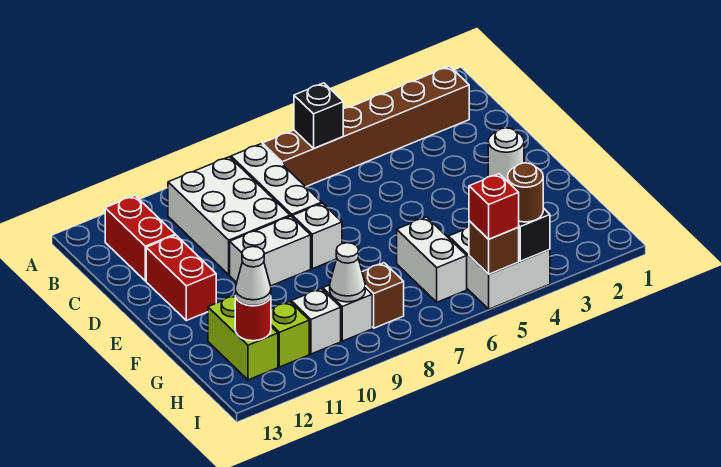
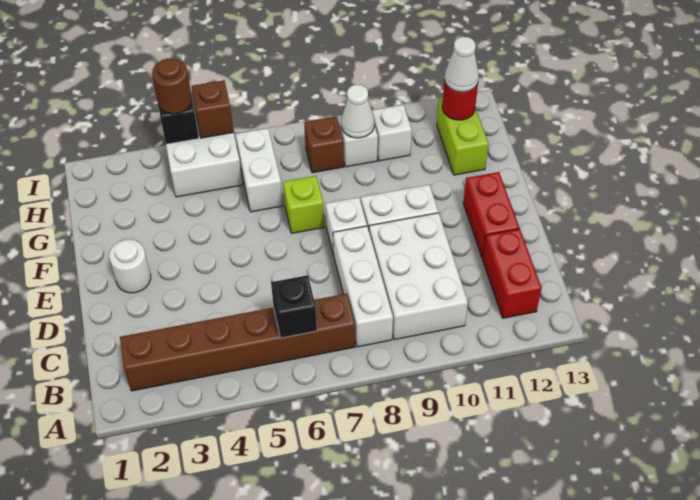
lime 1x1 brick [271,301,309,367] -> lime 1x1 brick moved to [283,176,324,233]
red 1x1 brick [469,174,519,239] -> none

